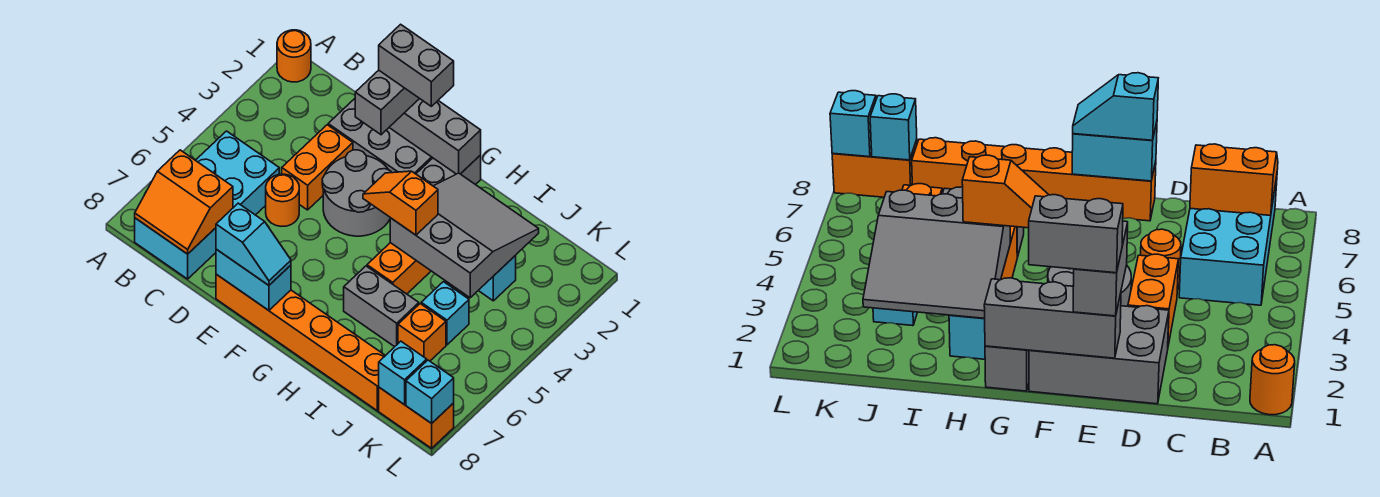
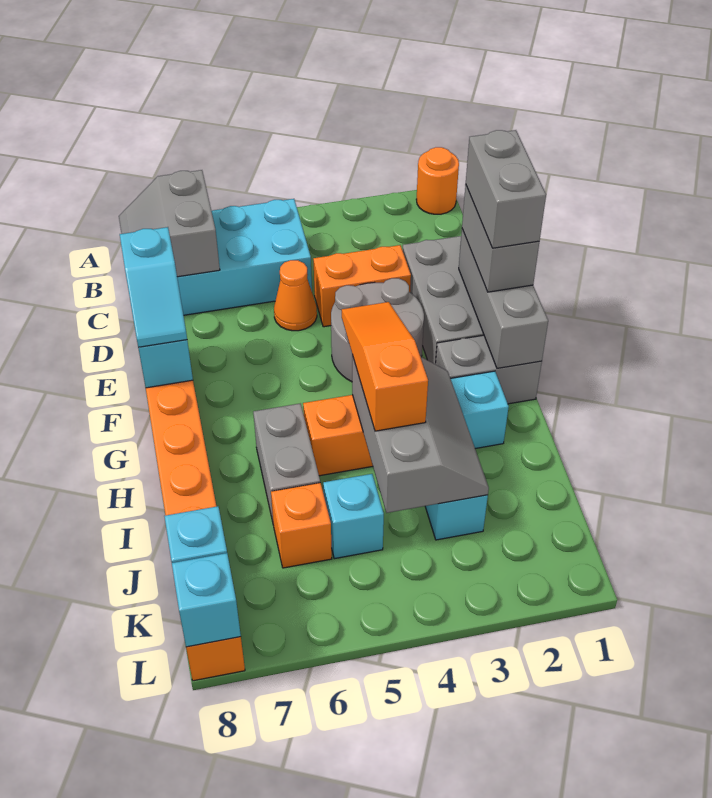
orange 2x2 slope [135,150,233,254] -> grey 2x2 slope [119,170,220,277]
orange 1x1 round brick [266,174,299,226] -> orange 1x1 cone [274,260,317,331]
grey 1x2 brick [355,70,419,135] -> grey 1x2 brick turned to [462,184,539,292]
orange 1x2 slope [363,171,438,235] -> orange 1x3 slope [342,302,428,431]
grey 3x3 slope [390,173,539,298] -> grey 2x3 slope [352,355,489,513]

